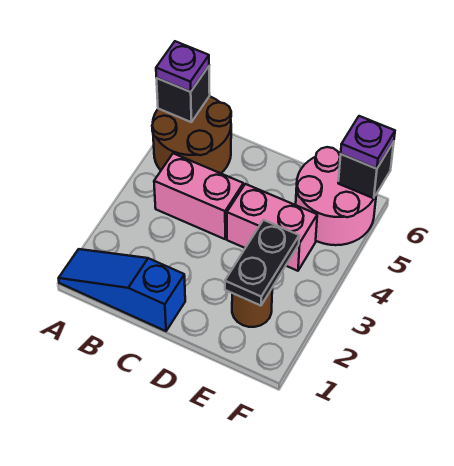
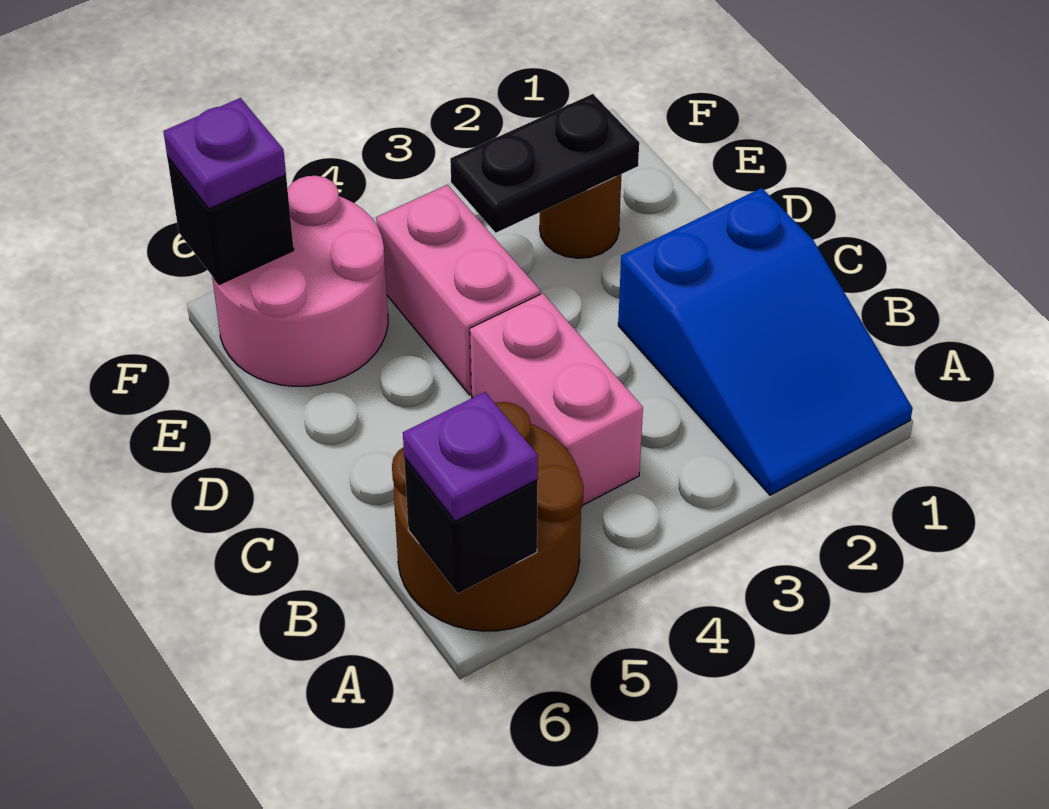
blue 1x3 slope [59,249,185,331] -> blue 2x3 slope [618,188,913,495]

